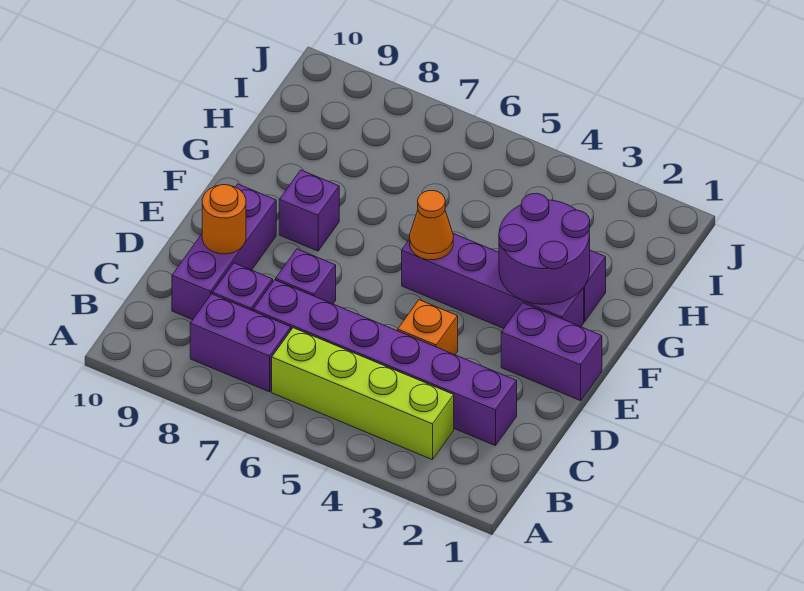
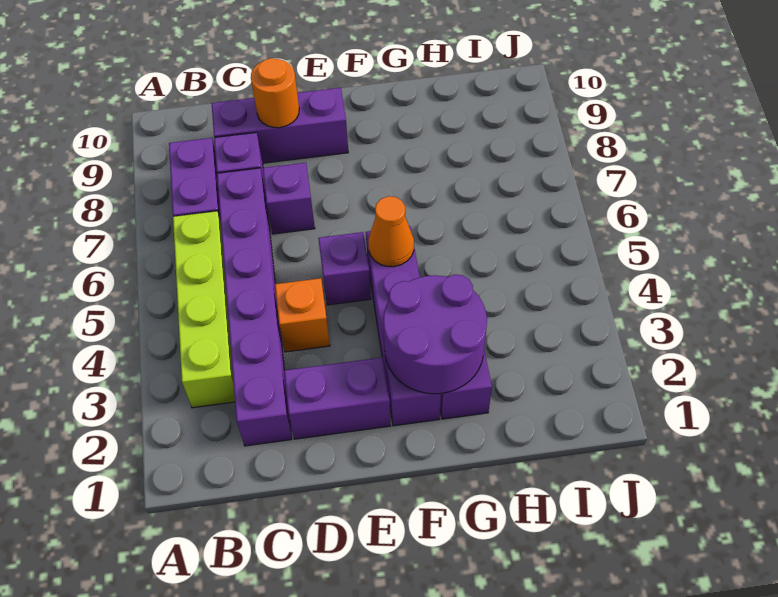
purple 1x2 brick [501,303,602,401] -> purple 1x2 brick turned to [284,357,391,439]
purple 1x1 brick [279,170,339,251] -> purple 1x1 brick moved to [318,232,371,305]

